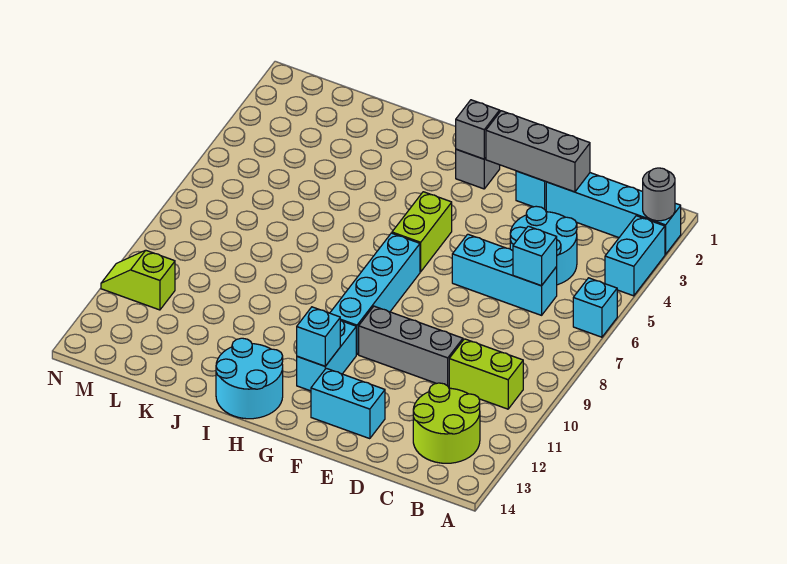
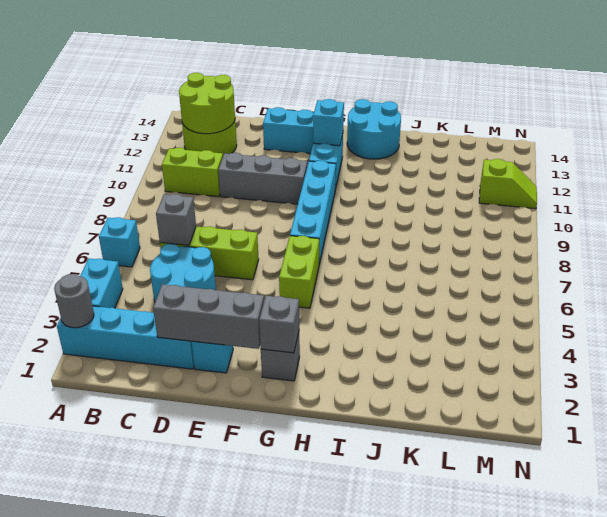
none -> lime 2x2 round brick [179,73,235,134]
cyan 1x3 brick [452,234,557,315] -> lime 1x3 brick [160,226,259,280]
cyan 1x1 brick [513,226,557,286] -> grey 1x1 brick [156,194,196,245]

